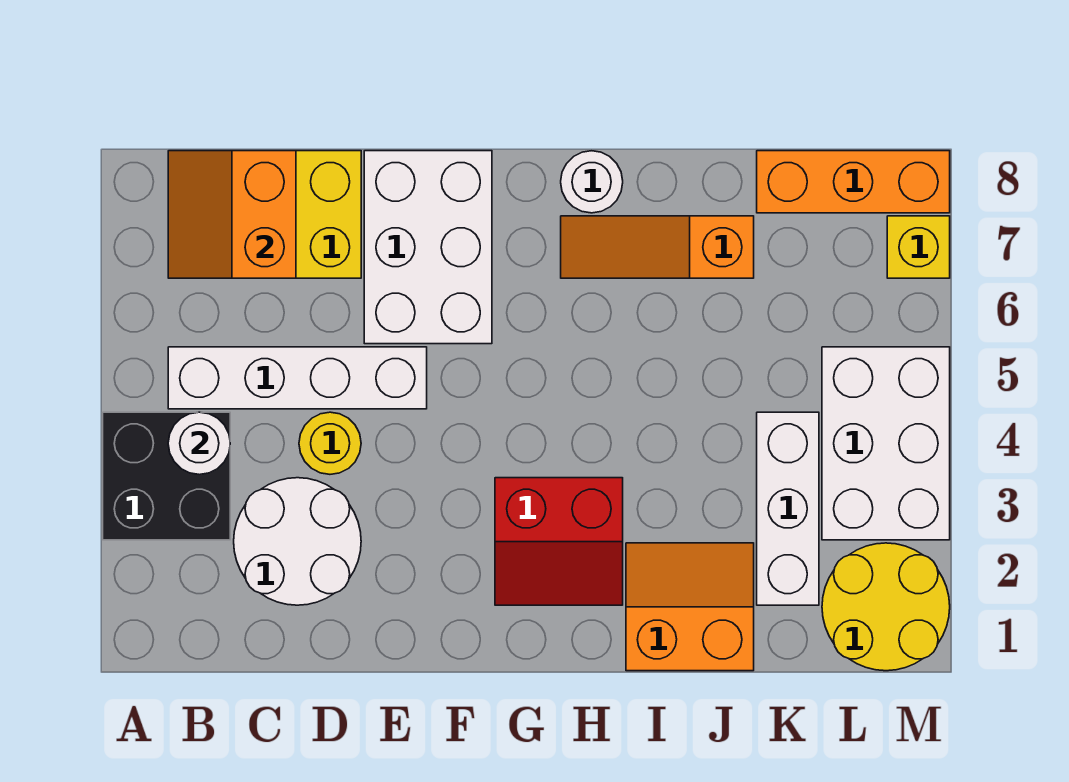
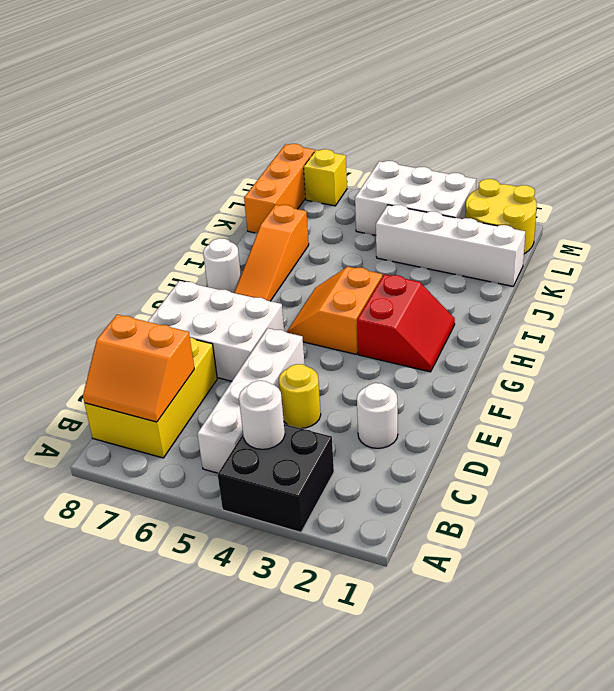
white 2x2 round brick [234,478,361,605] -> white 1x1 round brick [357,383,398,448]
orange 2x2 slope [626,543,754,671] -> orange 2x2 slope moved to [287,267,382,354]
white 1x3 brick [757,412,819,605] -> white 1x4 brick [376,205,525,286]

